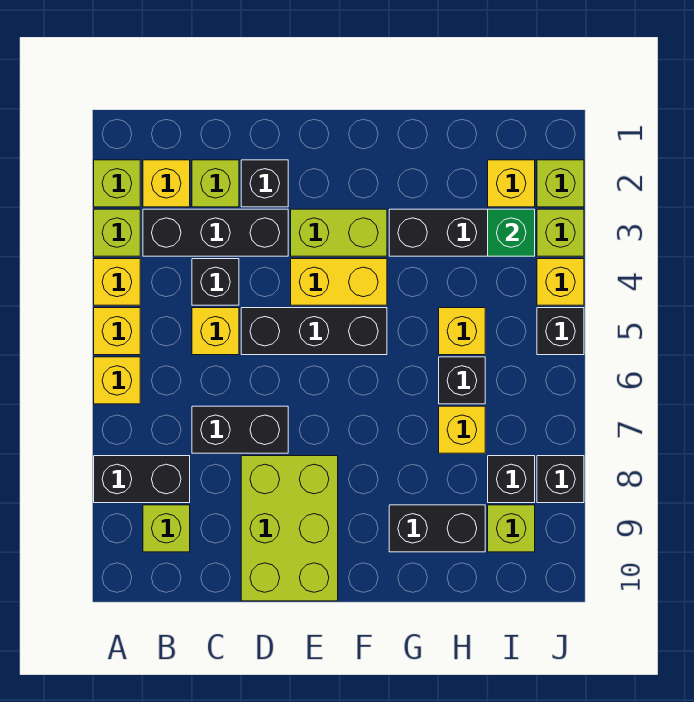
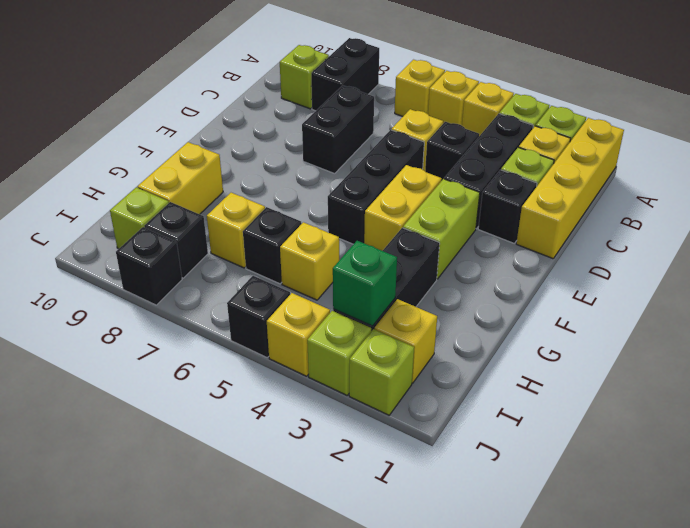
none -> yellow 1x4 brick [516,118,624,259]
lime 2x3 brick [241,456,338,601] -> none
black 1x2 brick [389,505,485,552] -> yellow 1x2 brick [138,142,223,214]

